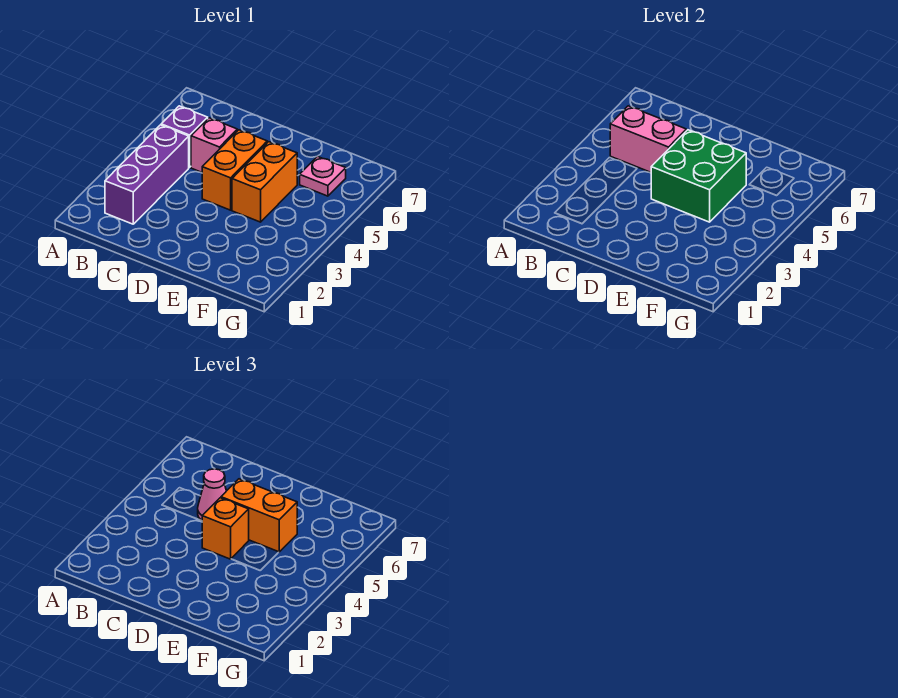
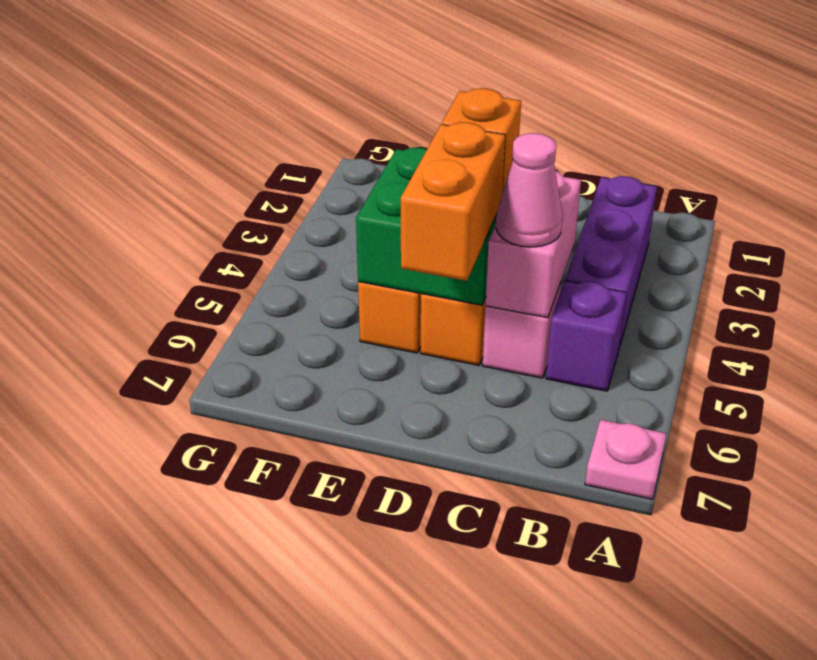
pink 1x2 brick [610,106,686,172] -> pink 1x2 brick turned to [485,171,581,318]
orange 1x2 brick [221,479,297,552] -> orange 1x2 brick turned to [401,122,505,281]
pink 1x1 plate [300,156,346,196] -> pink 1x1 plate moved to [585,420,666,500]

